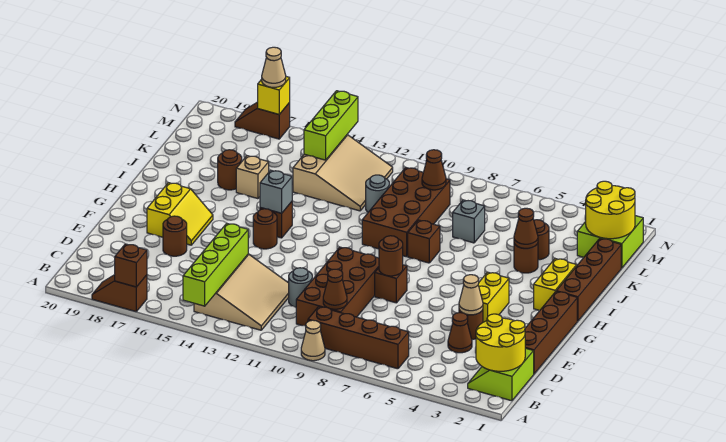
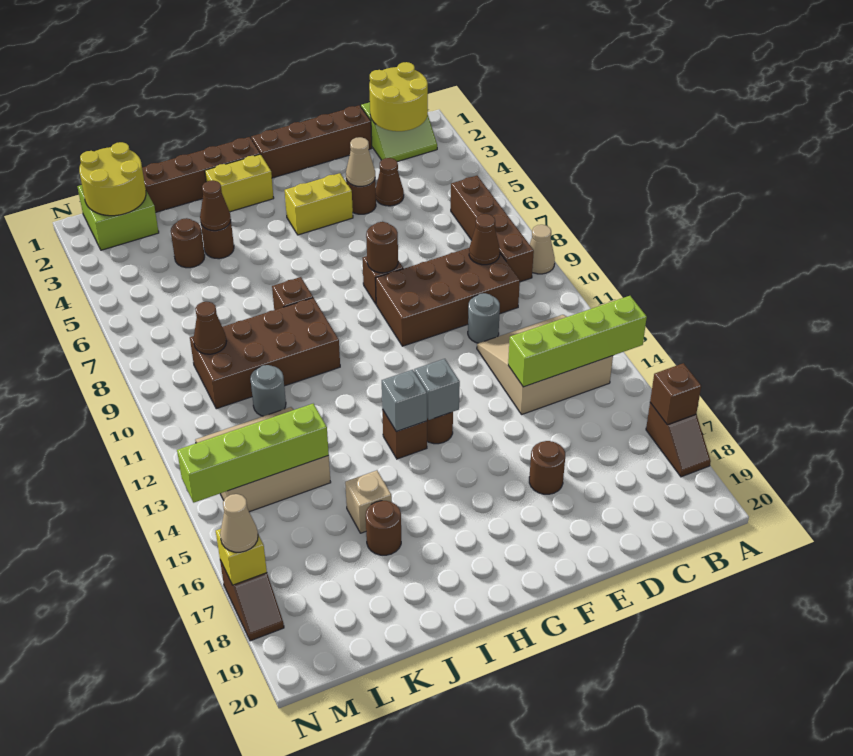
yellow 2x2 slope [147,183,213,245] -> none
grey 1x1 brick [453,200,485,243] -> grey 1x1 brick moved to [414,359,460,420]
lime 1x3 brick [304,91,358,160] -> lime 1x4 brick [177,404,329,503]

